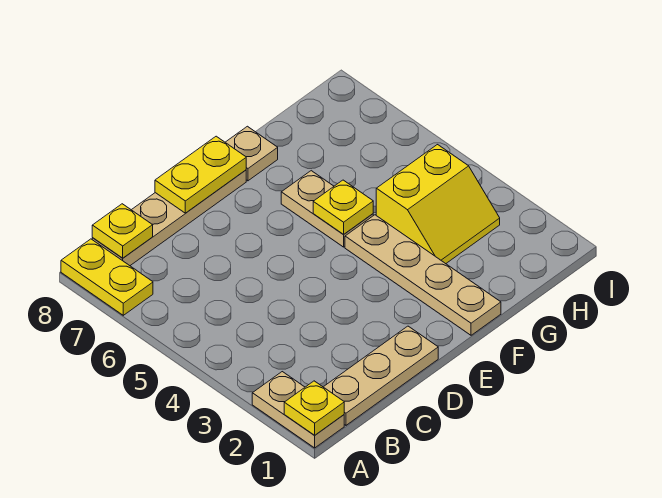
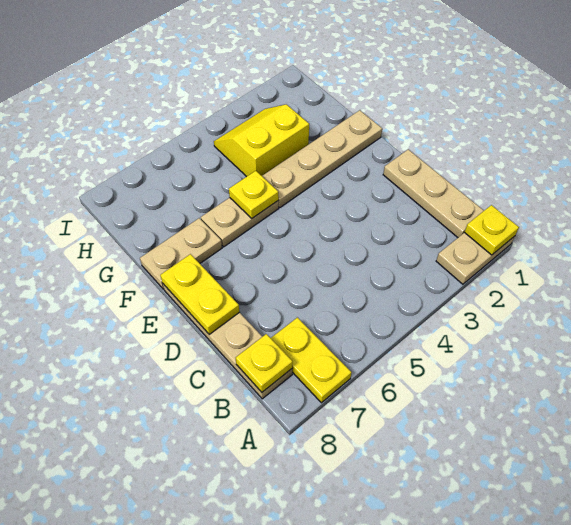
yellow 1x2 plate [61,239,153,315] -> yellow 1x2 plate turned to [271,318,351,403]
tan 1x1 plate [225,126,278,181] -> tan 1x2 plate [140,218,222,289]
yellow 2x2 slope [376,145,500,264] -> yellow 2x2 slope turned to [214,104,309,177]

